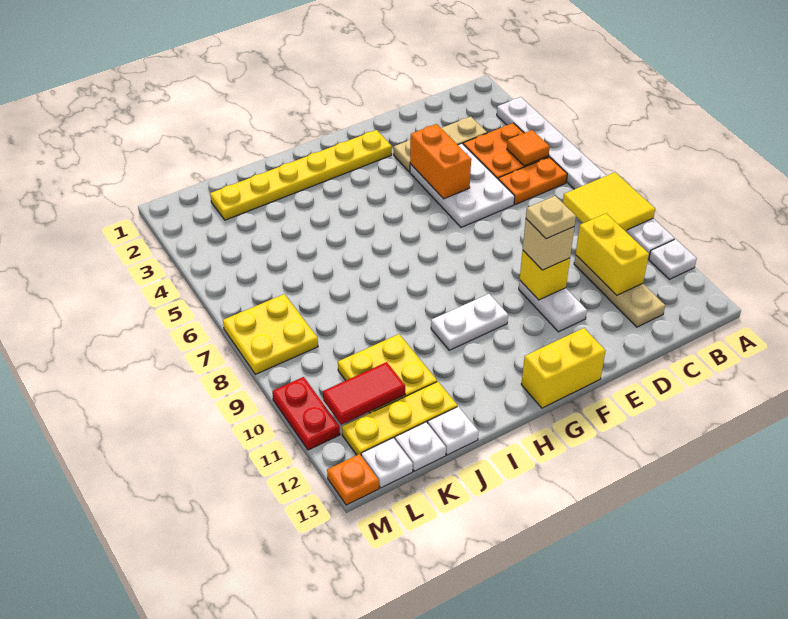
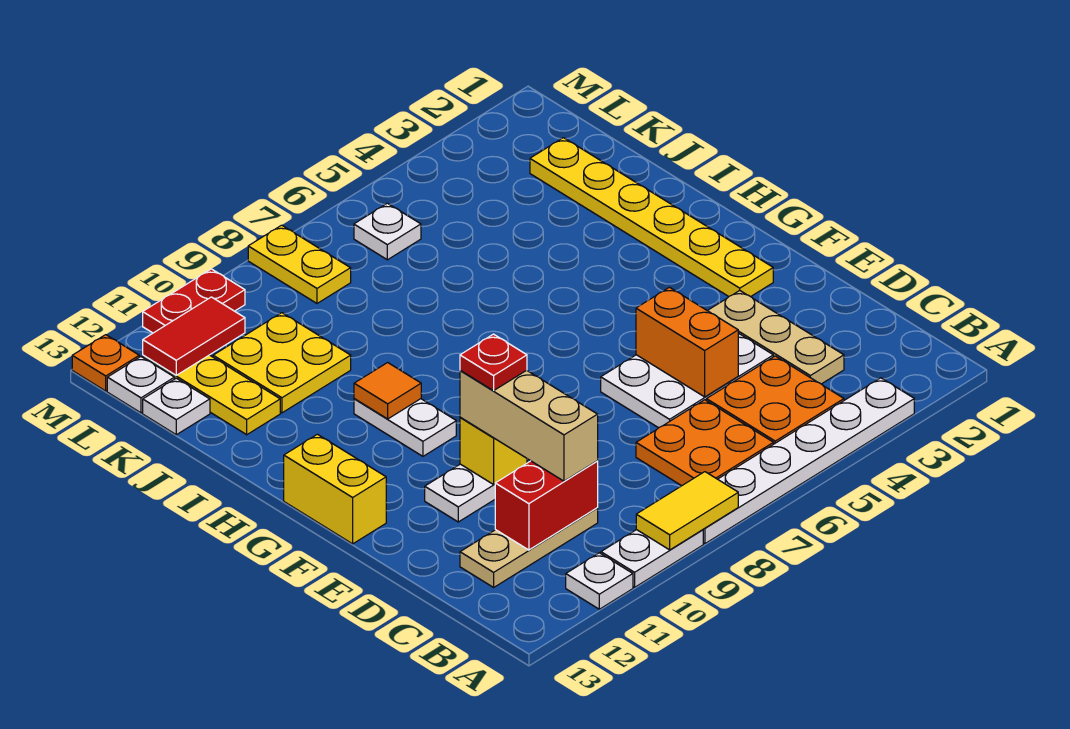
yellow 2x2 tile [563,172,655,231] -> yellow 1x2 tile [636,472,738,550]
orange 1x1 tile [507,130,550,166] -> orange 1x1 tile moved to [354,363,421,419]
orange 1x2 plate [498,157,567,205] -> orange 2x2 plate [636,400,774,486]
yellow 1x2 brick [576,213,649,295] -> red 1x2 brick [495,461,598,550]
orange 1x2 brick [410,124,471,199] -> orange 1x2 brick turned to [636,287,738,397]
tan 1x1 brick [523,219,574,270] -> tan 1x3 brick [460,370,598,481]
tan 1x1 plate [526,196,576,239] -> red 1x1 plate [460,334,527,391]
white 1x1 plate [428,406,479,455] -> white 1x1 plate moved to [354,203,421,260]
red 1x2 tile [323,362,405,425] -> red 1x2 tile turned to [143,297,245,375]
yellow 2x2 plate [223,294,318,374] -> yellow 1x2 plate [248,225,351,303]

